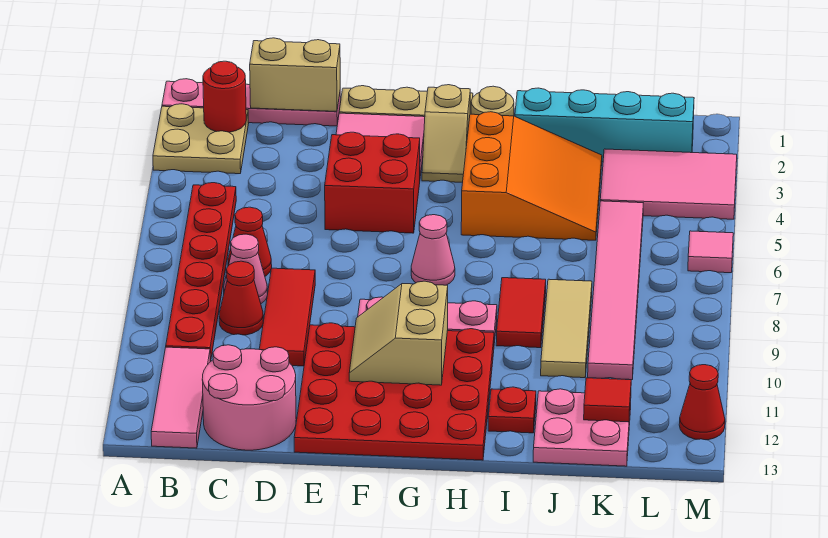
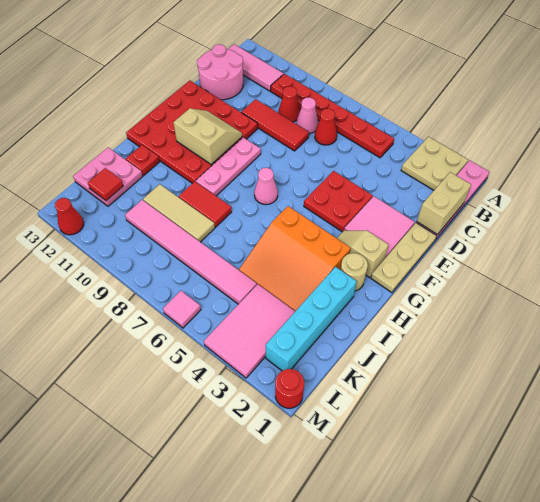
red 1x1 round brick [203,61,246,132] -> red 1x1 round brick moved to [275,369,304,408]
red 2x2 brick [325,132,420,233] -> red 2x2 plate [304,171,373,232]

